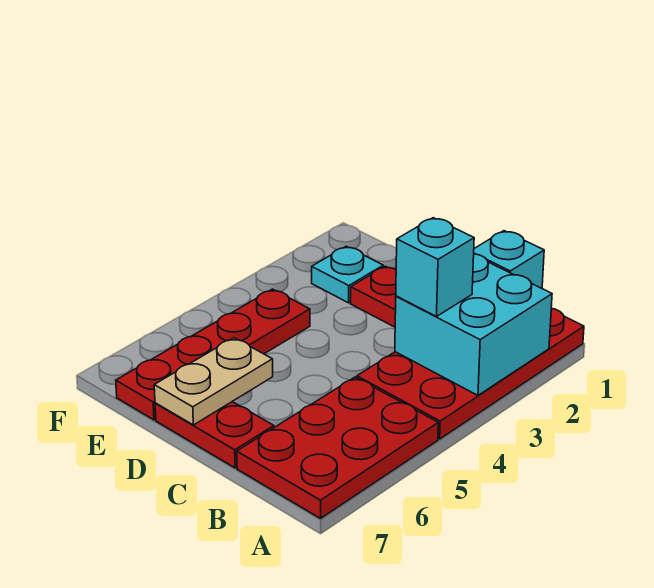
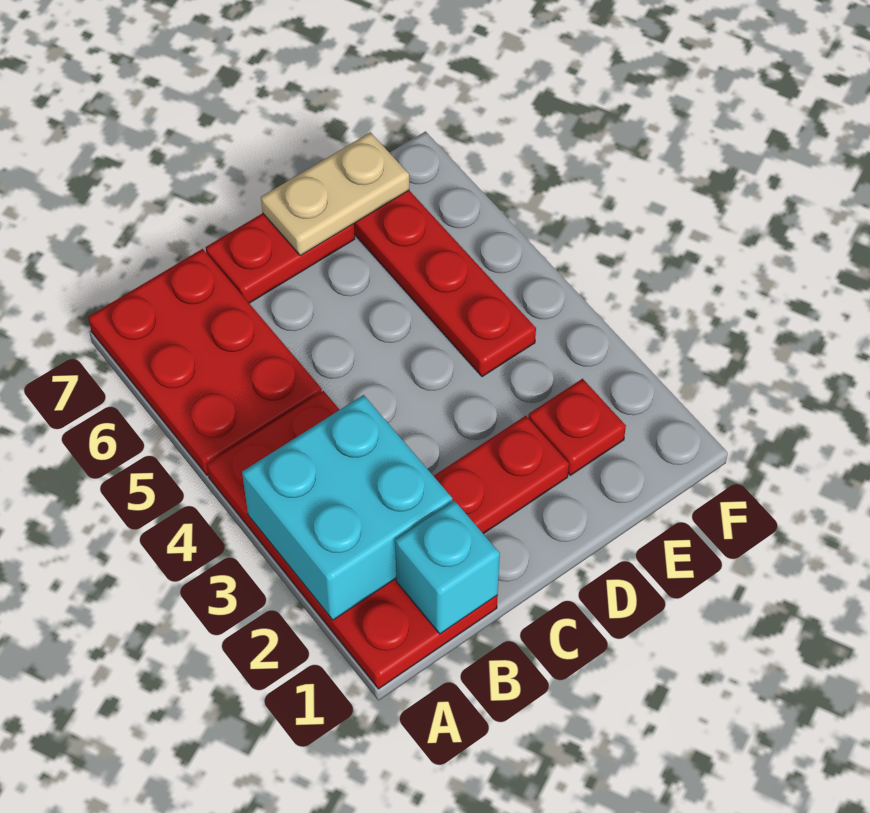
cyan 1x1 brick [396,218,474,316] -> none
tan 1x2 plate [154,338,273,425] -> tan 1x2 plate turned to [261,132,409,256]
cyan 1x1 plate [312,246,383,303] -> red 1x1 plate [528,379,626,475]

